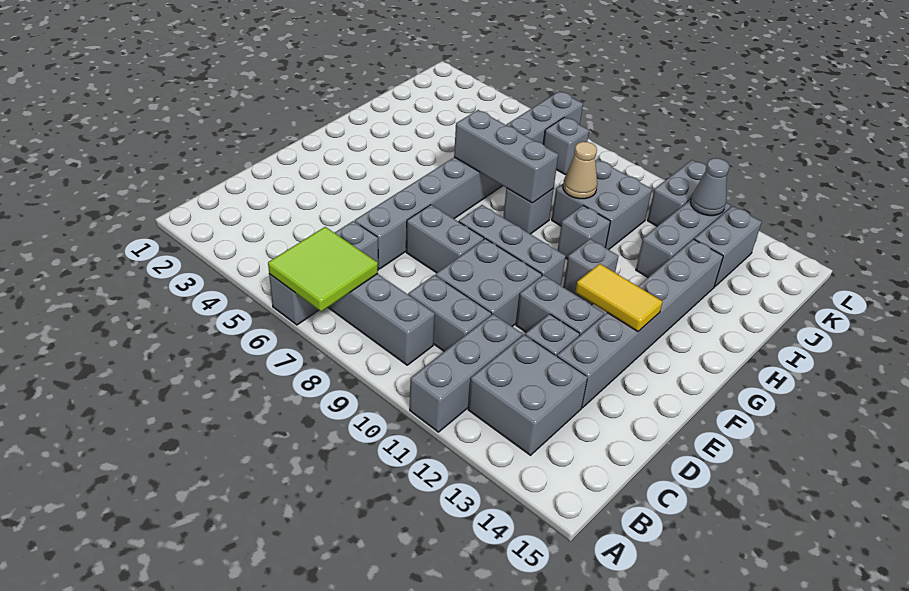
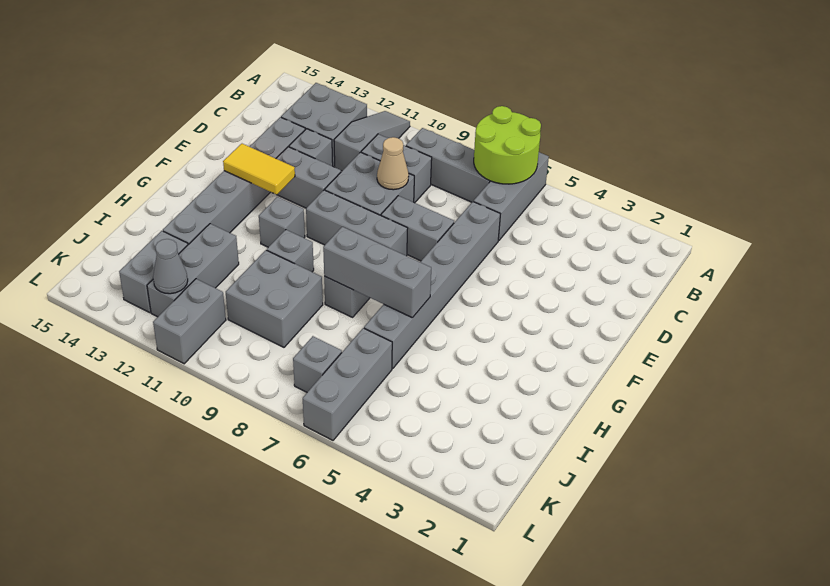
lime 2x2 tile [268,227,378,312] -> lime 2x2 round brick [474,106,541,184]
grey 1x3 brick [410,314,522,432] -> grey 1x3 slope [334,111,410,171]
tan 1x1 cone [563,142,597,199] -> tan 1x1 cone moved to [377,137,409,190]

